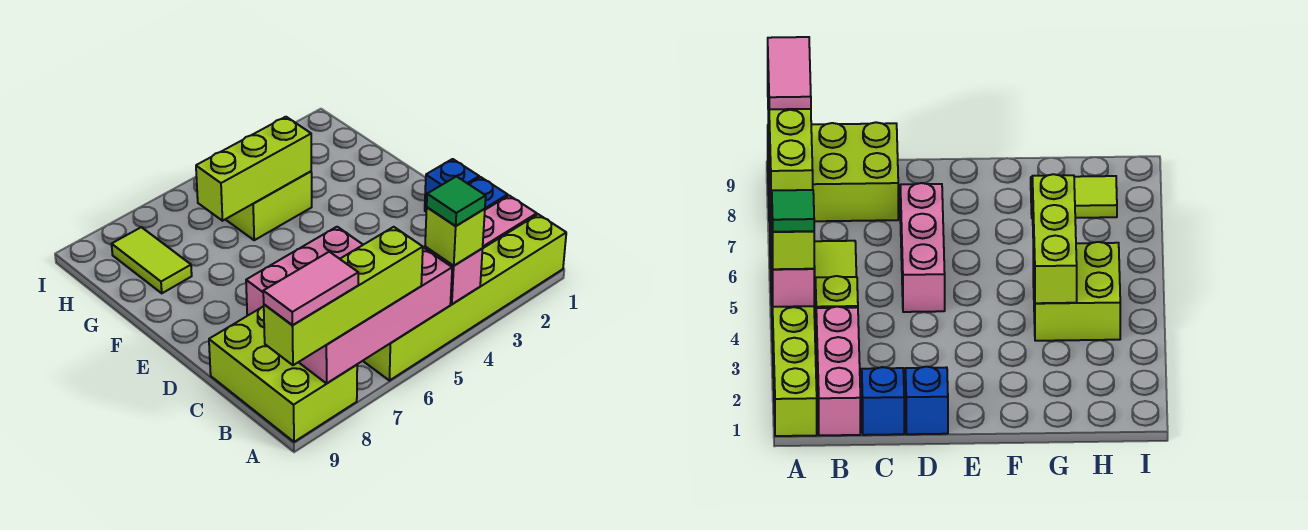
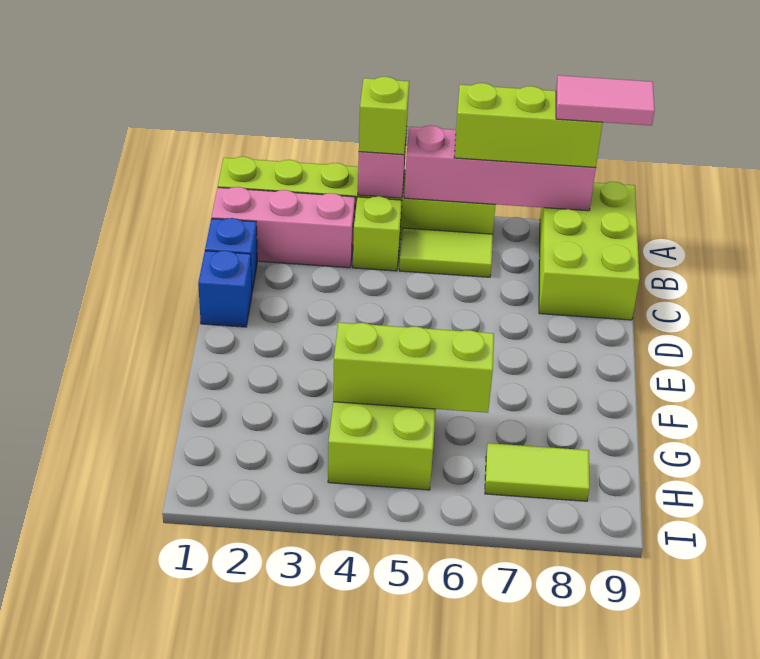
green 1x1 tile [427,177,486,226] -> none
lime 1x4 brick [263,227,423,365] -> lime 1x3 brick [454,83,603,167]
pink 1x3 brick [246,227,363,316] -> none
lime 1x2 tile [112,227,192,293] -> lime 1x2 tile turned to [485,443,590,501]

